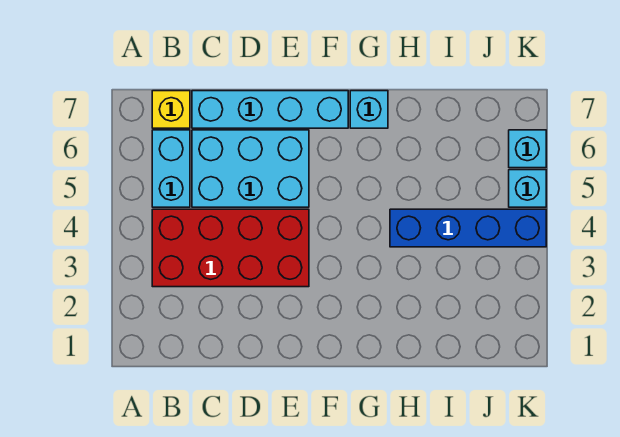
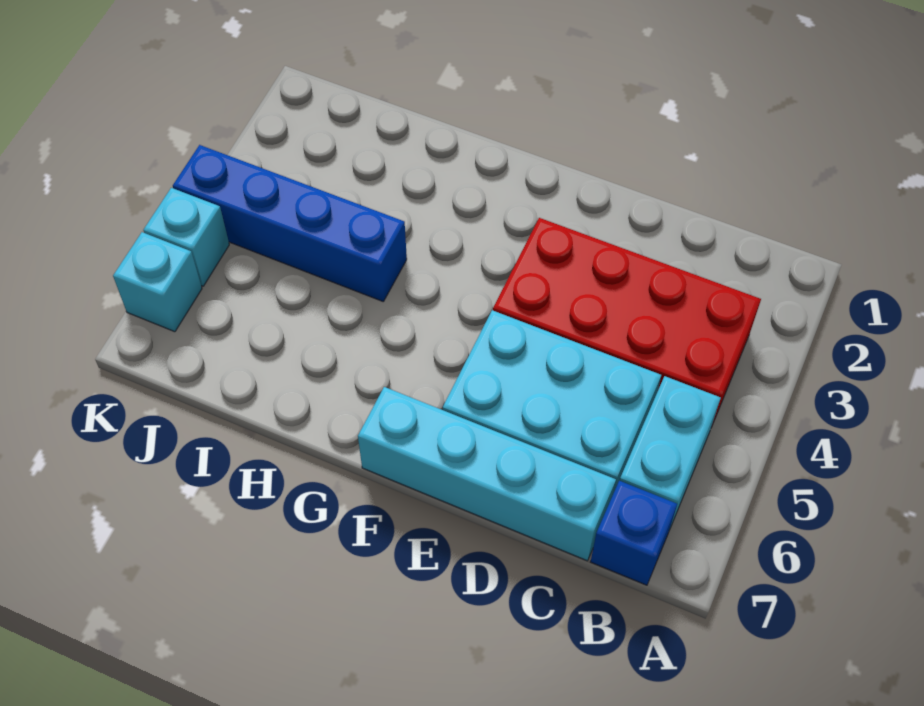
yellow 1x1 brick [152,91,190,128] -> blue 1x1 brick [591,481,677,585]
cyan 1x1 brick [350,91,388,128] -> none

